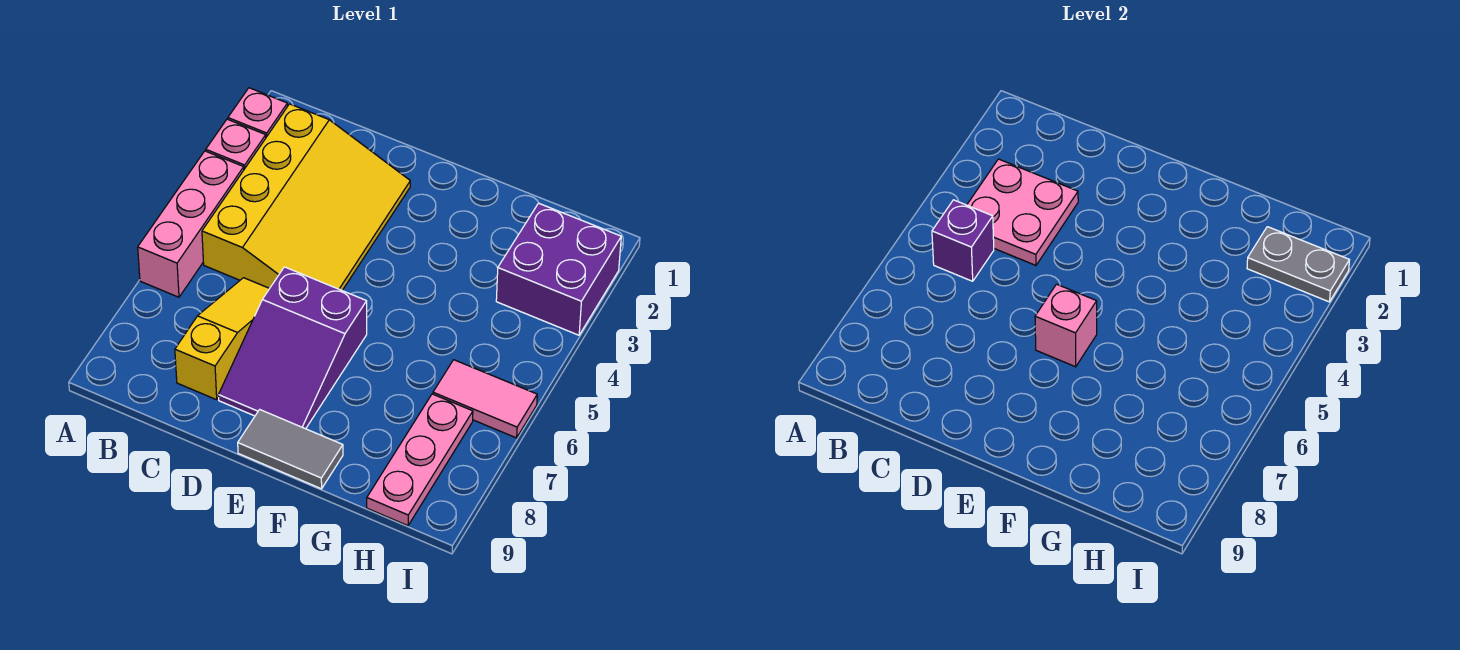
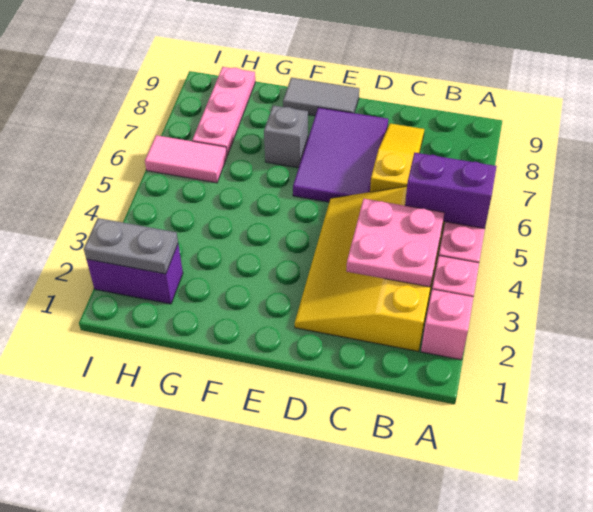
purple 1x1 brick [932,200,994,281] -> purple 1x2 brick [405,153,497,229]
yellow 1x3 slope [175,278,270,400] -> yellow 1x3 slope turned to [370,123,424,192]
purple 2x3 slope [219,267,367,429] -> purple 2x3 tile [293,107,388,202]
pink 1x1 brick [1035,284,1097,367] -> none
none -> grey 1x1 brick [264,106,308,168]
purple 2x2 brick [496,203,621,335] -> purple 1x2 brick [86,244,183,304]

